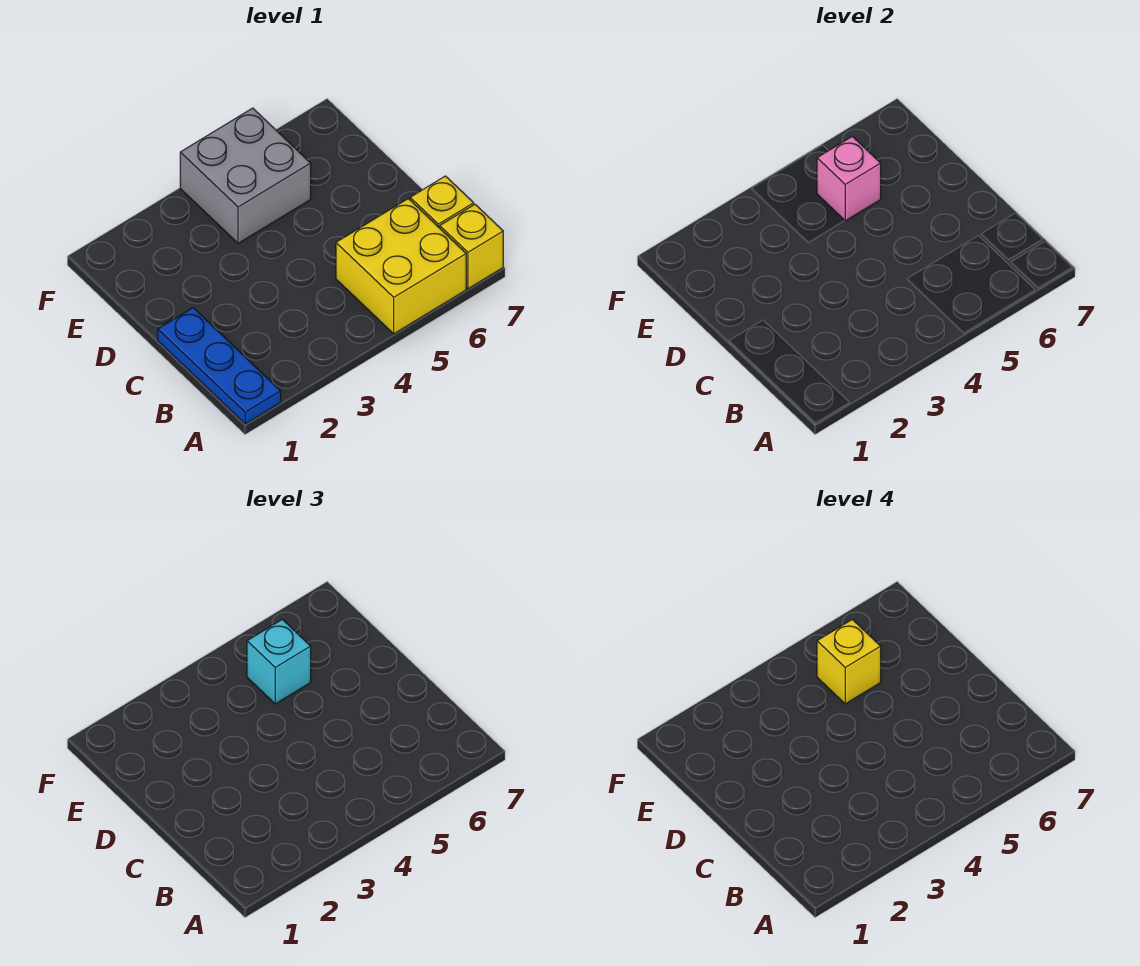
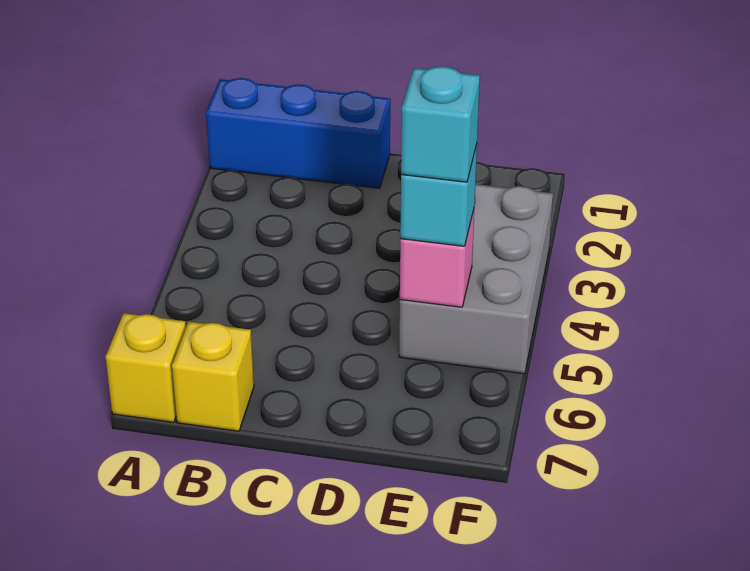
blue 1x3 plate [158,308,281,424] -> blue 1x3 brick [206,78,390,188]
yellow 2x2 brick [336,199,466,334] -> none
grey 2x2 brick [180,108,311,244] -> grey 2x3 brick [399,184,553,374]
yellow 1x1 brick [817,619,881,704] -> cyan 1x1 brick [401,66,480,182]

